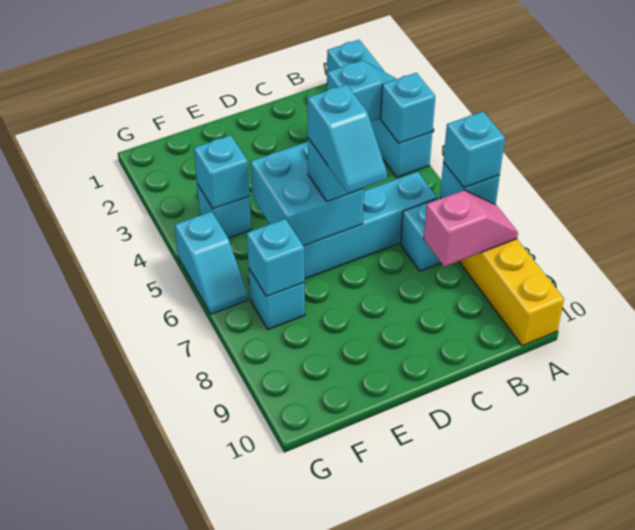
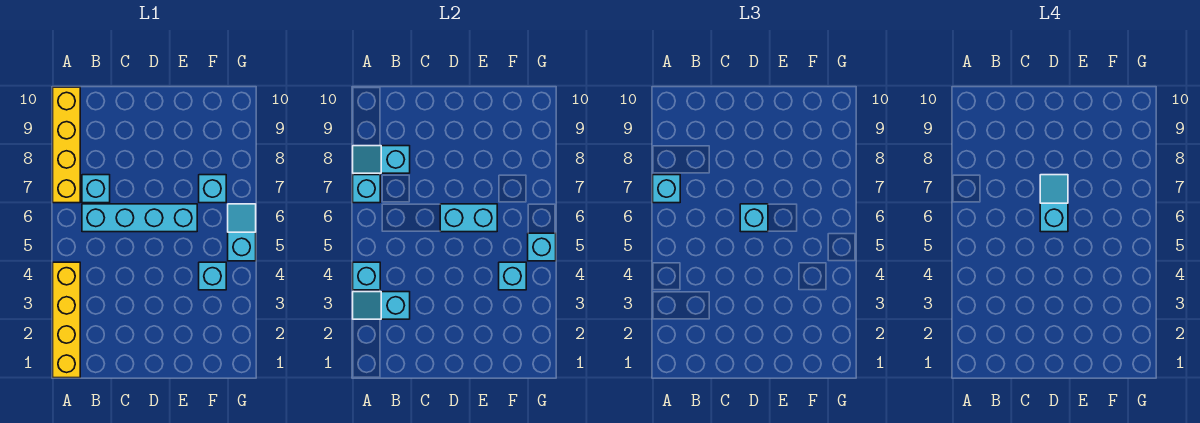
cyan 1x4 brick [327,40,432,177] -> yellow 1x4 brick [53,262,80,378]
pink 1x2 slope [424,190,518,267] -> cyan 1x2 slope [353,146,410,173]
cyan 2x2 brick [250,142,364,246] -> cyan 1x2 brick [440,204,497,232]
cyan 1x1 brick [247,219,305,296] -> cyan 1x1 brick moved to [528,233,556,261]

